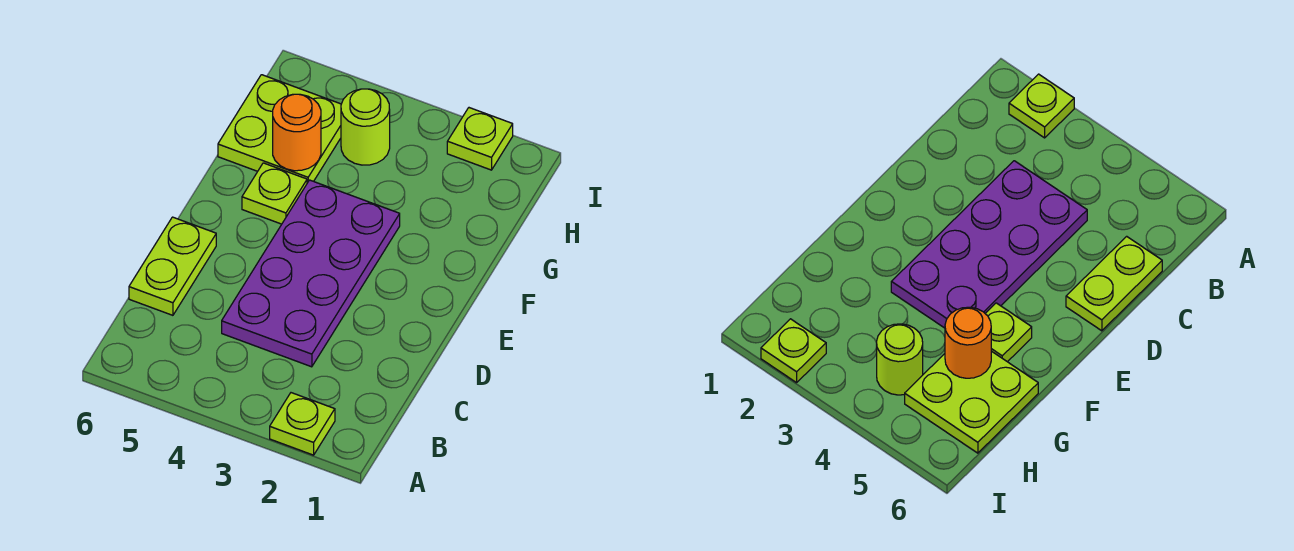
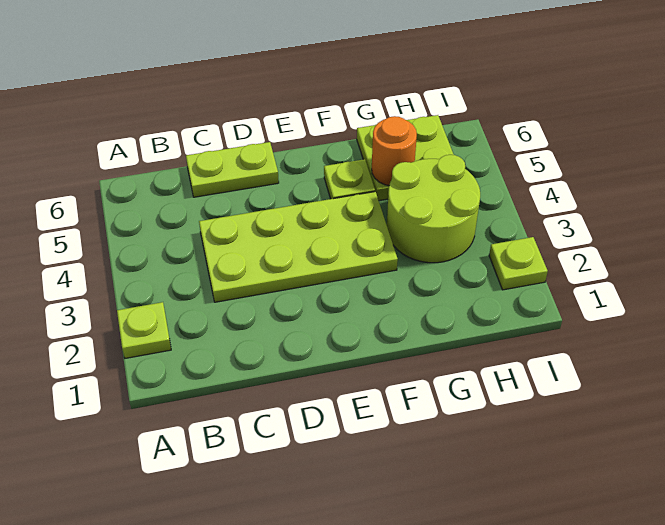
purple 2x4 plate [222,180,400,367] -> lime 2x4 plate [199,192,398,302]
lime 1x1 round brick [341,89,390,165] -> lime 2x2 round brick [387,155,480,263]

